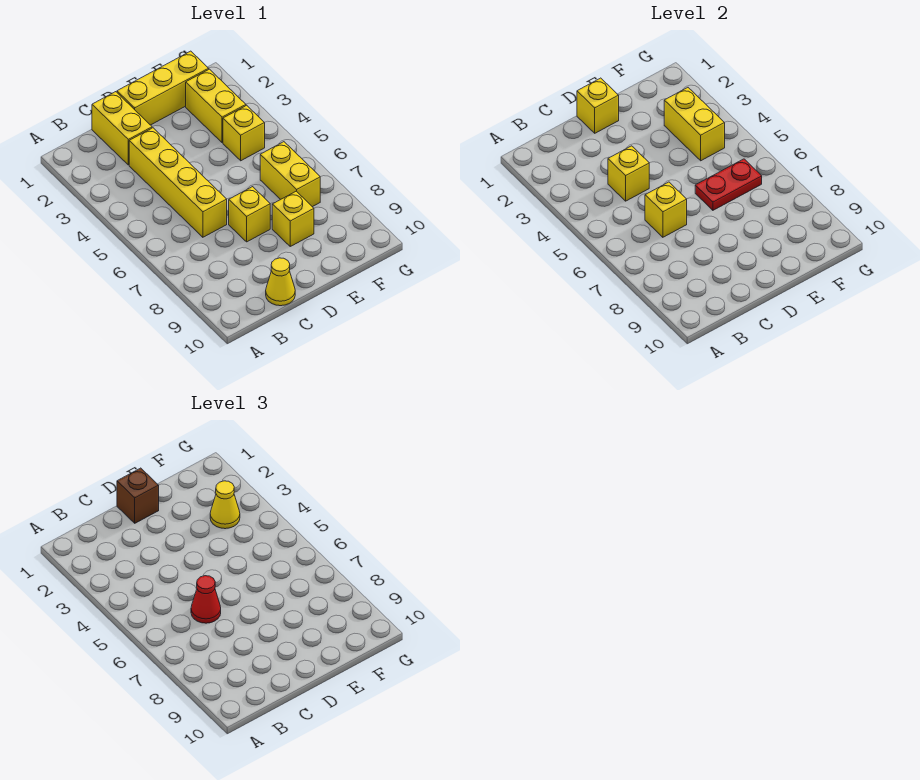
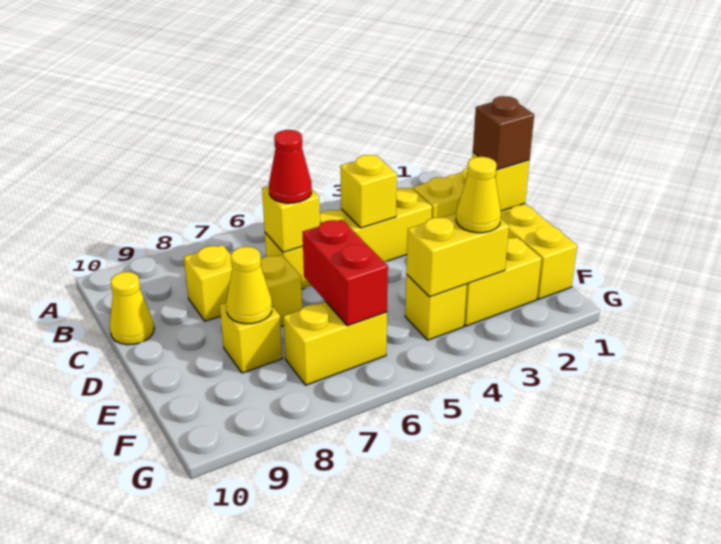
none -> yellow 1x1 brick [184,245,232,321]
red 1x2 plate [695,159,762,210] -> red 1x2 brick [303,220,388,326]
none -> yellow 1x1 cone [226,247,272,324]

